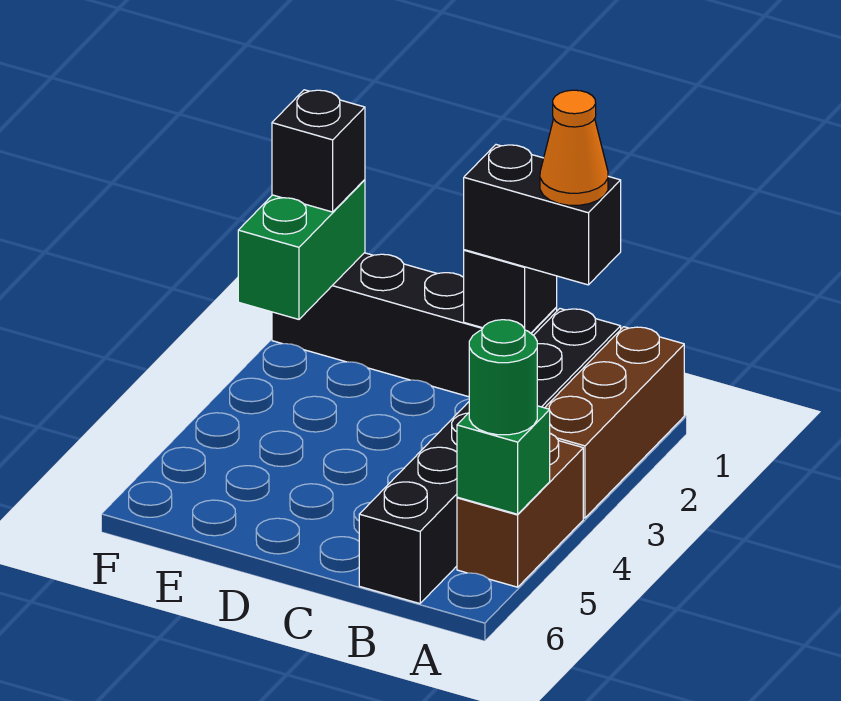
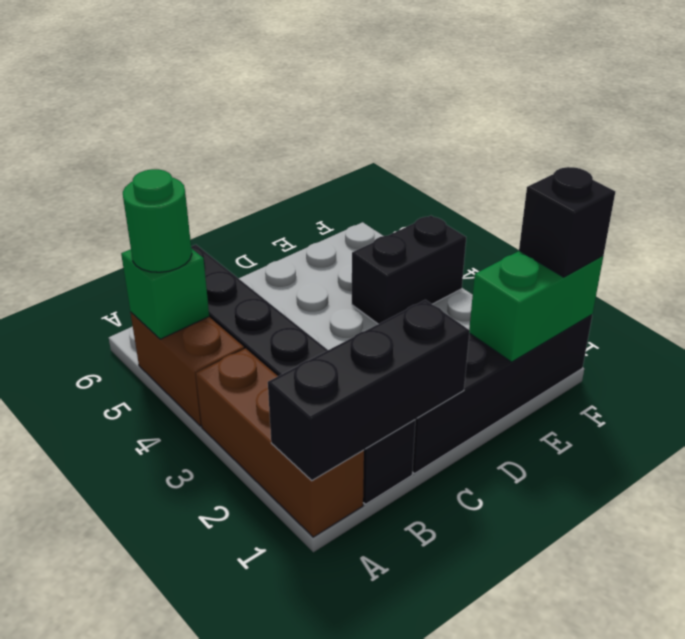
black 1x2 brick [464,145,621,285] -> black 1x2 brick moved to [352,216,466,324]
orange 1x1 cone [540,90,608,205] -> none
black 1x1 brick [464,250,557,333] -> black 1x3 brick [268,300,470,480]
green 1x2 brick [238,180,365,319] -> green 1x2 brick turned to [469,251,603,362]

